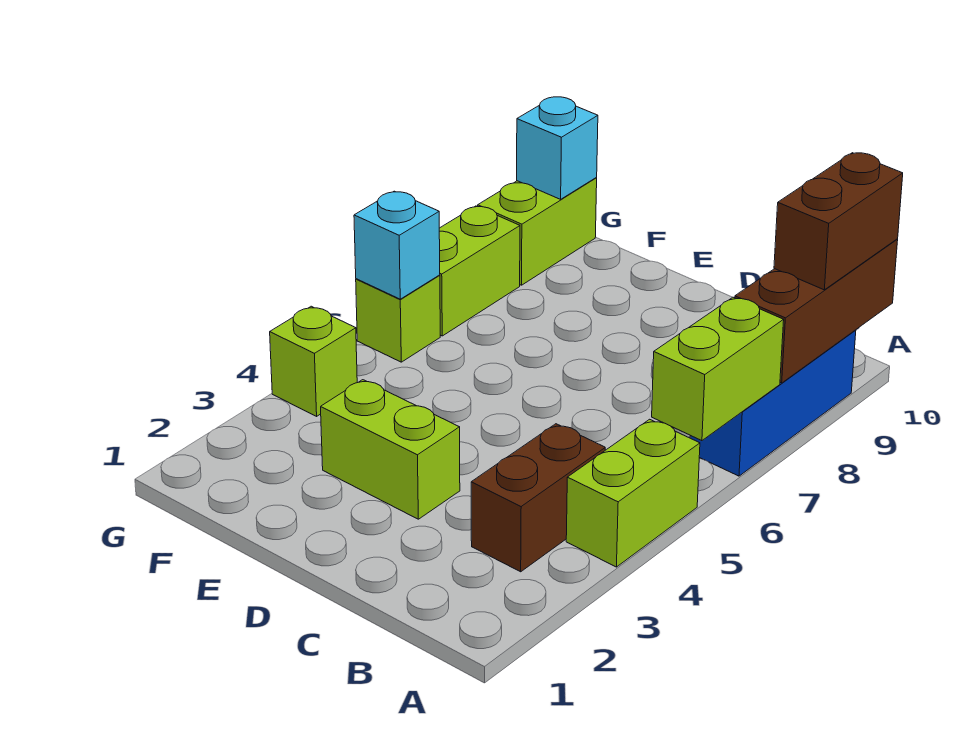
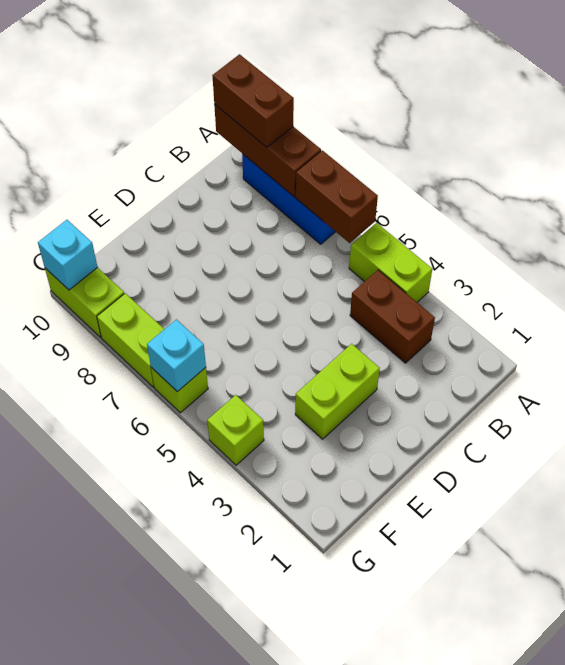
lime 1x2 brick [652,297,784,441] -> brown 1x2 brick [296,150,378,243]

